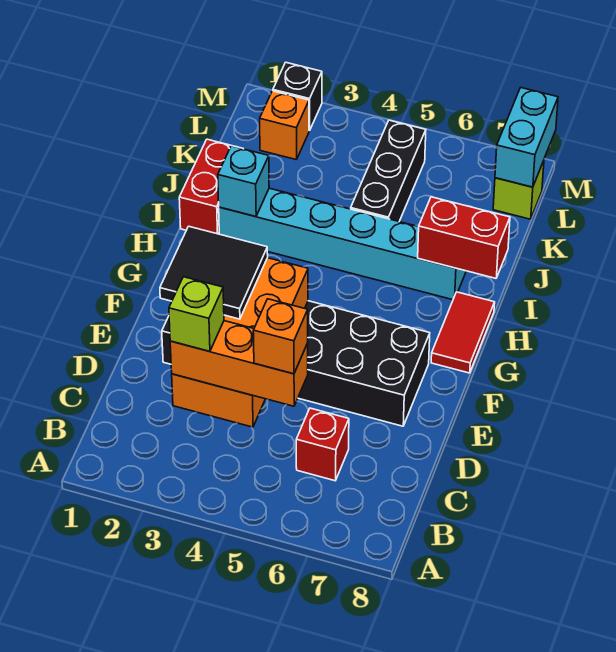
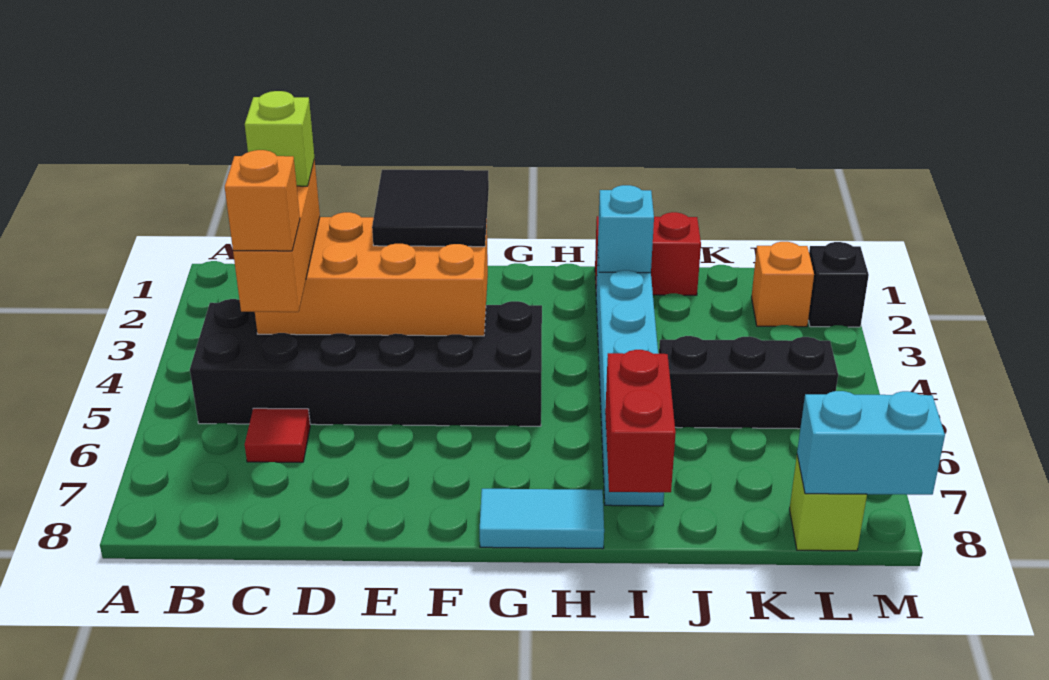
red 1x1 brick [296,408,349,481] -> red 1x1 tile [245,408,310,462]
black 2x6 brick [162,301,430,426] -> black 2x6 brick turned to [190,299,542,426]
red 1x2 tile [431,292,495,373] -> cyan 1x2 tile [480,489,604,549]

